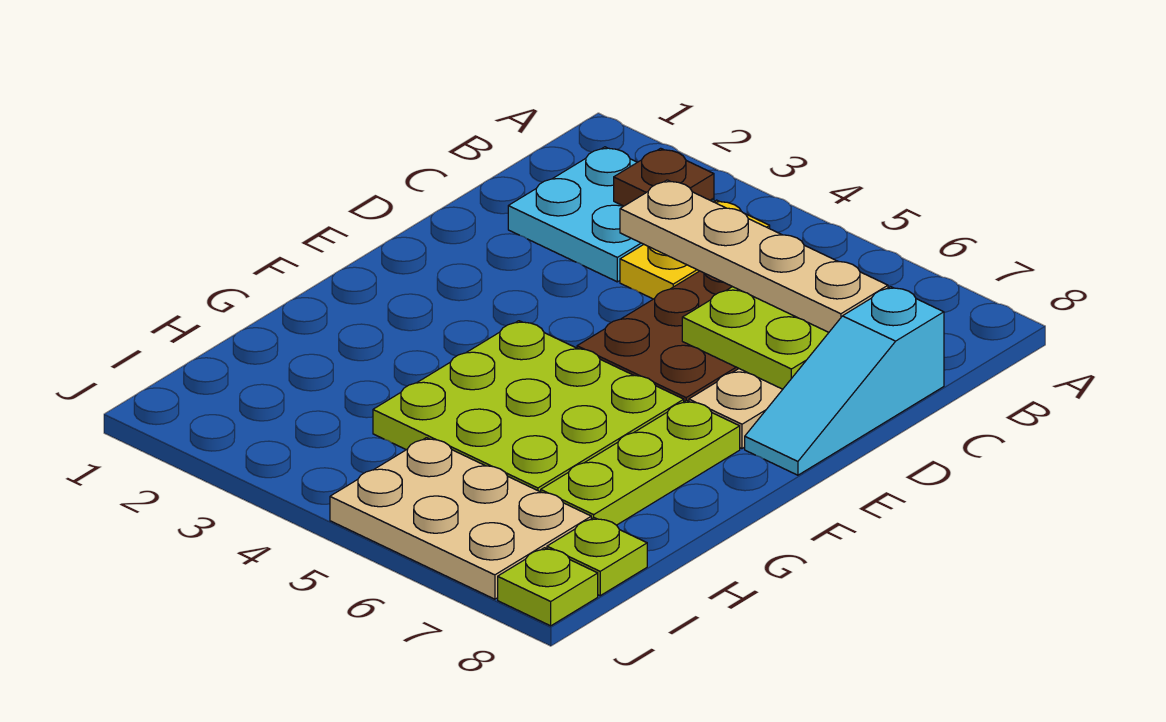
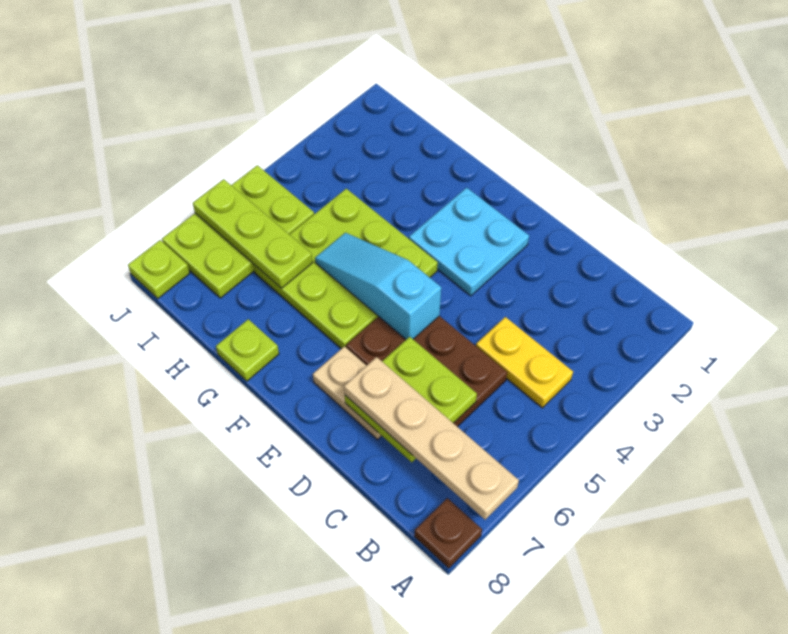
cyan 2x2 plate [508,147,714,282] -> cyan 2x2 plate moved to [409,188,529,296]
brown 1x1 plate [614,148,714,206] -> brown 1x1 plate moved to [415,498,482,568]
tan 1x4 plate [620,180,888,332] -> tan 1x4 plate turned to [344,357,519,520]
cyan 1x3 slope [745,287,944,475] -> cyan 1x3 slope moved to [315,233,441,339]
lime 1x3 plate [541,400,740,525] -> lime 1x3 plate moved to [193,179,313,288]
tan 2x3 plate [330,438,591,599] -> lime 2x3 plate [162,165,314,298]
lime 1x1 plate [547,518,647,596] -> lime 1x1 plate moved to [216,319,279,381]

